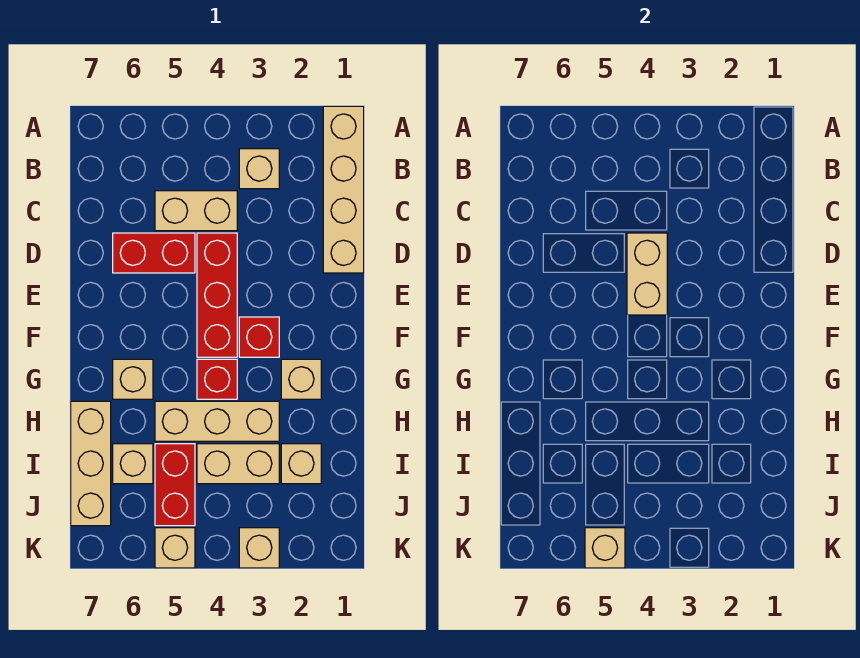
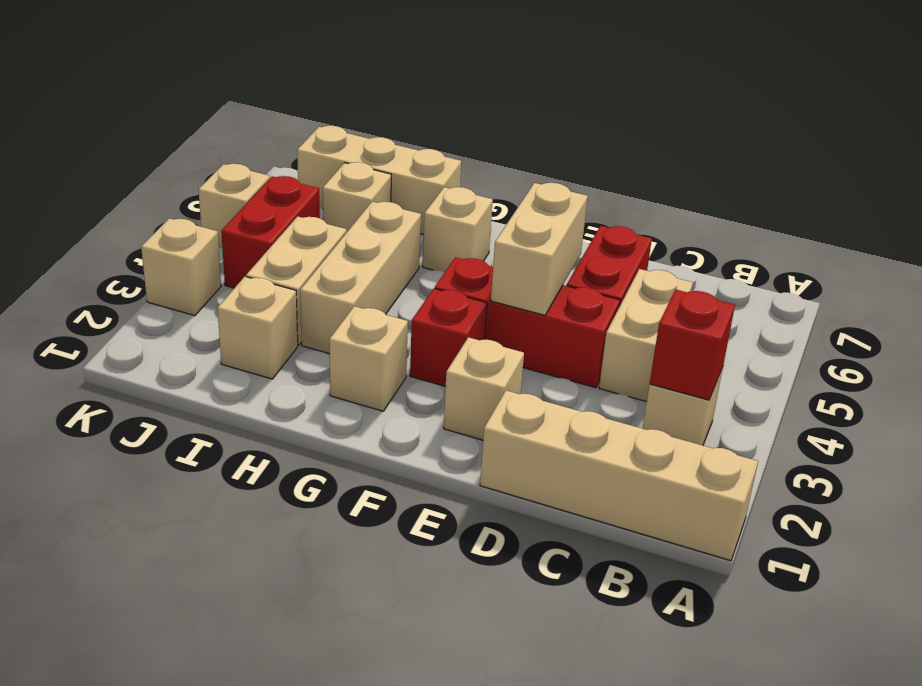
tan 1x2 brick [627,233,667,315] -> tan 1x2 brick turned to [491,183,588,315]
red 1x1 brick [197,359,237,399] -> red 1x1 brick moved to [650,289,735,400]
red 1x2 brick [155,444,195,526] -> red 1x2 brick turned to [221,176,320,288]
tan 1x1 brick [585,528,625,568] -> tan 1x1 brick moved to [444,337,524,440]

